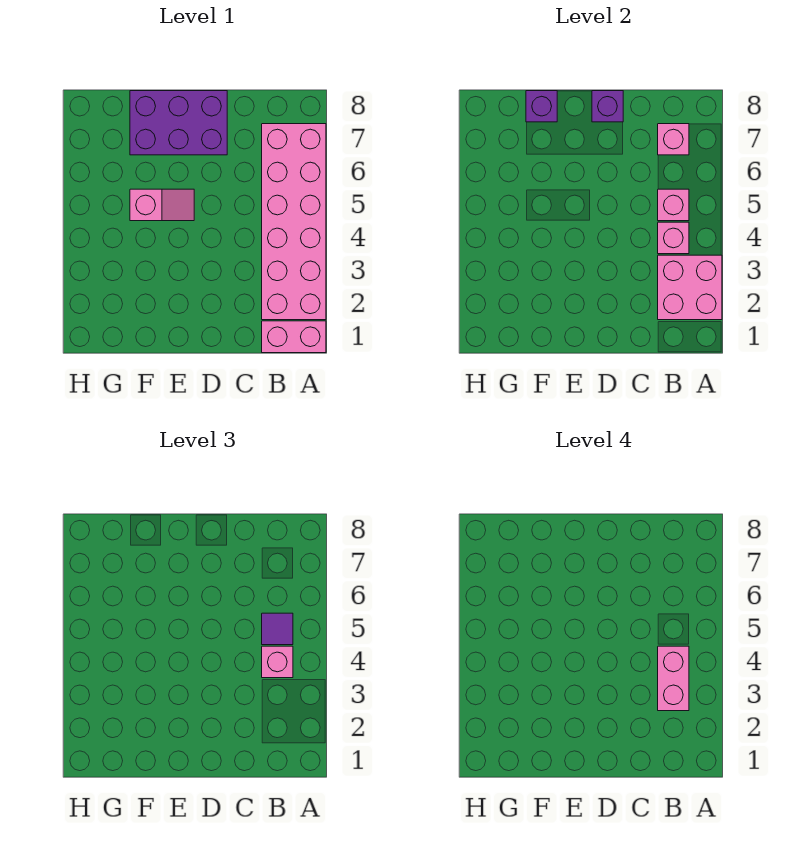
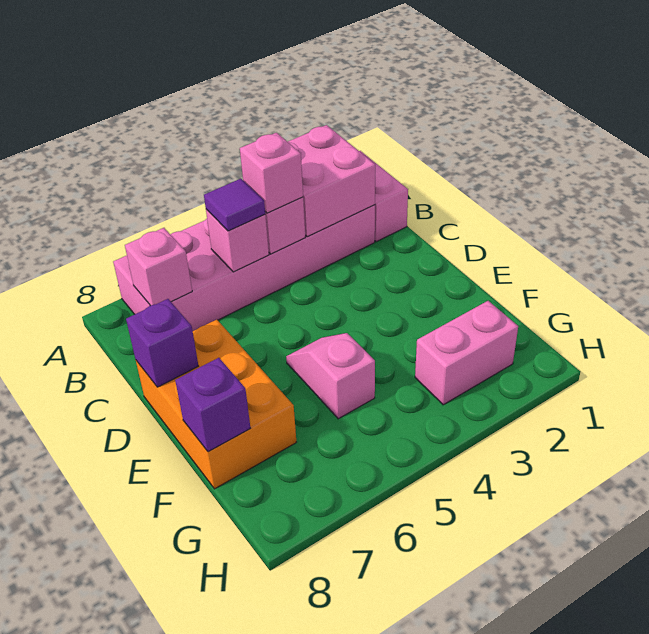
pink 1x2 brick [658,646,689,711] -> pink 1x2 brick moved to [415,301,518,405]
purple 2x3 brick [130,91,227,155] -> orange 2x3 brick [136,320,296,489]

